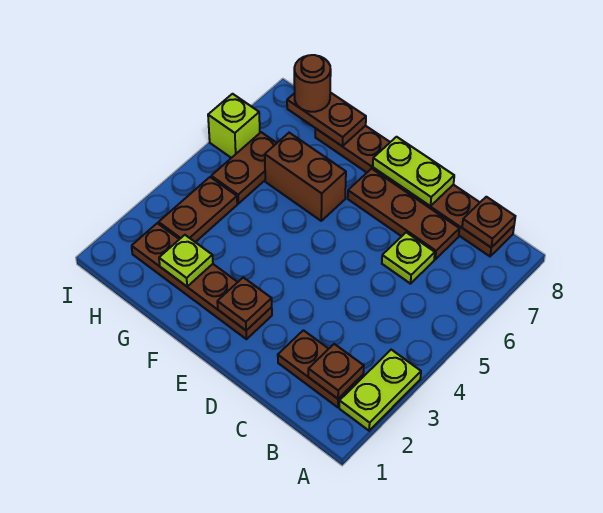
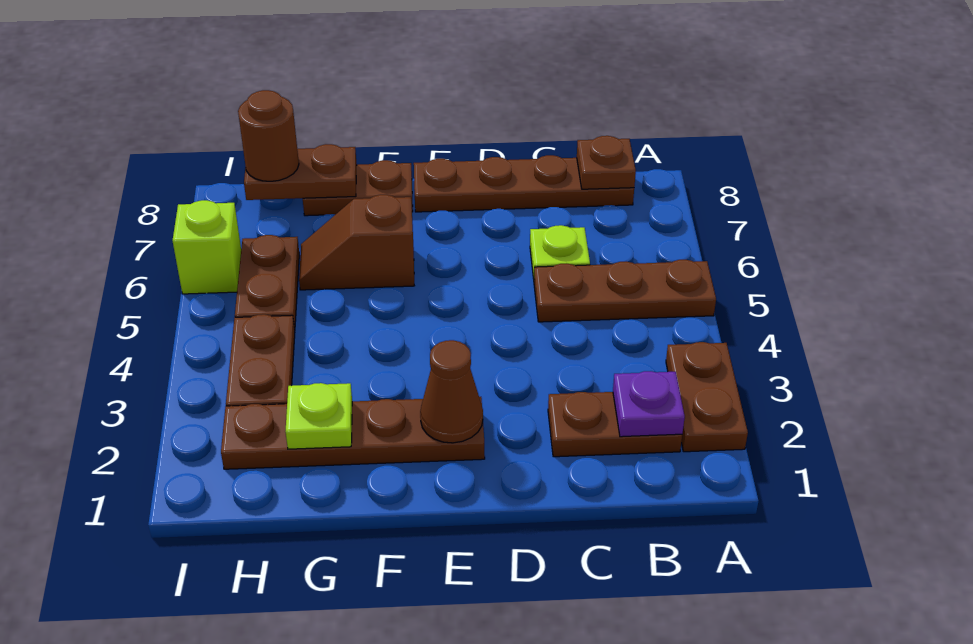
lime 1x2 plate [339,350,421,431] -> brown 1x2 plate [666,342,748,452]
brown 1x1 plate [308,344,364,399] -> purple 1x1 plate [613,371,685,437]
brown 1x3 plate [348,169,459,259] -> brown 1x3 plate moved to [534,260,716,322]
lime 1x2 plate [373,137,454,206] -> none
brown 1x1 plate [217,277,272,330] -> brown 1x1 cone [420,340,483,443]
brown 1x2 brick [265,133,346,221] -> brown 1x2 slope [299,195,414,290]

